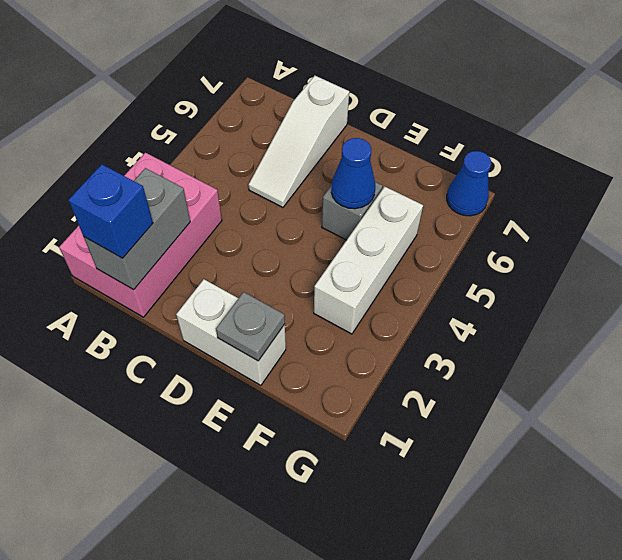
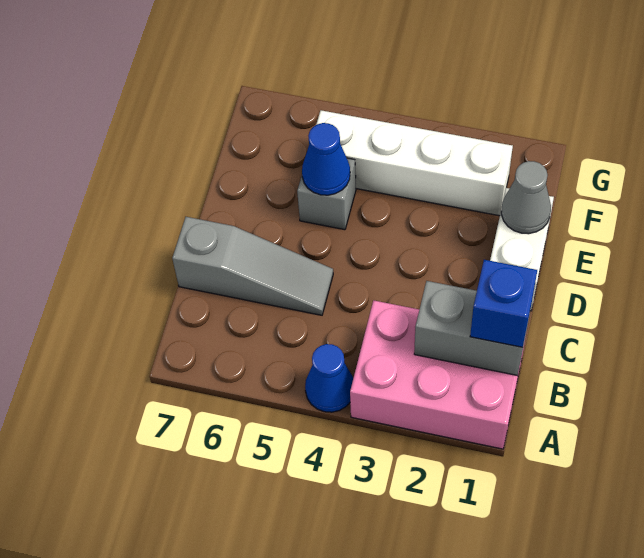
white 1x3 slope [248,76,349,207] -> grey 1x3 slope [172,217,333,315]
grey 1x1 plate [216,292,285,361] -> grey 1x1 cone [501,161,551,234]
white 1x3 brick [314,186,423,334] -> white 1x4 brick [316,110,513,216]
blue 1x1 cone [447,151,491,216] -> blue 1x1 cone moved to [305,344,353,412]

